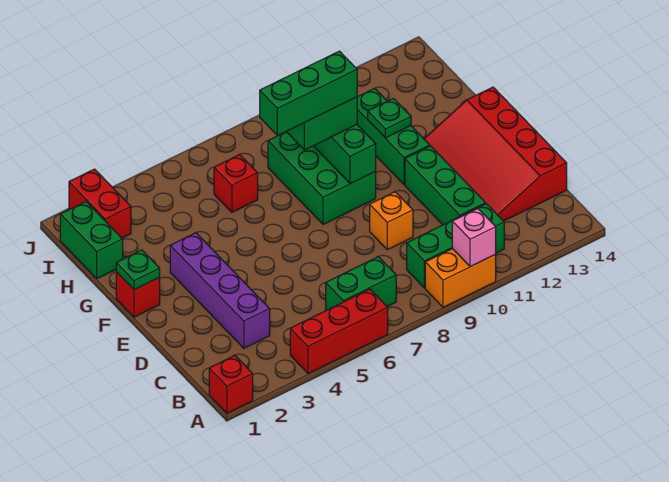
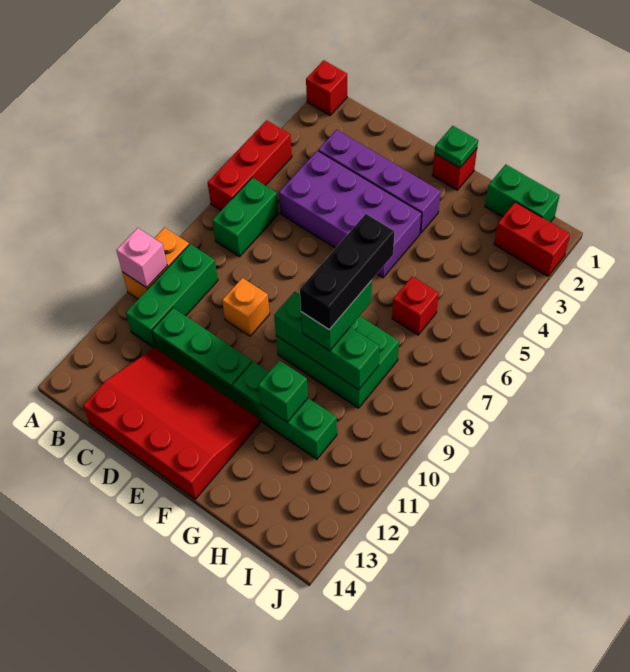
none -> purple 2x4 brick [279,151,422,278]
green 1x3 brick [260,51,357,136] -> black 1x3 brick [300,214,394,330]
green 1x1 plate [368,98,411,138] -> green 1x1 brick [258,360,308,422]

